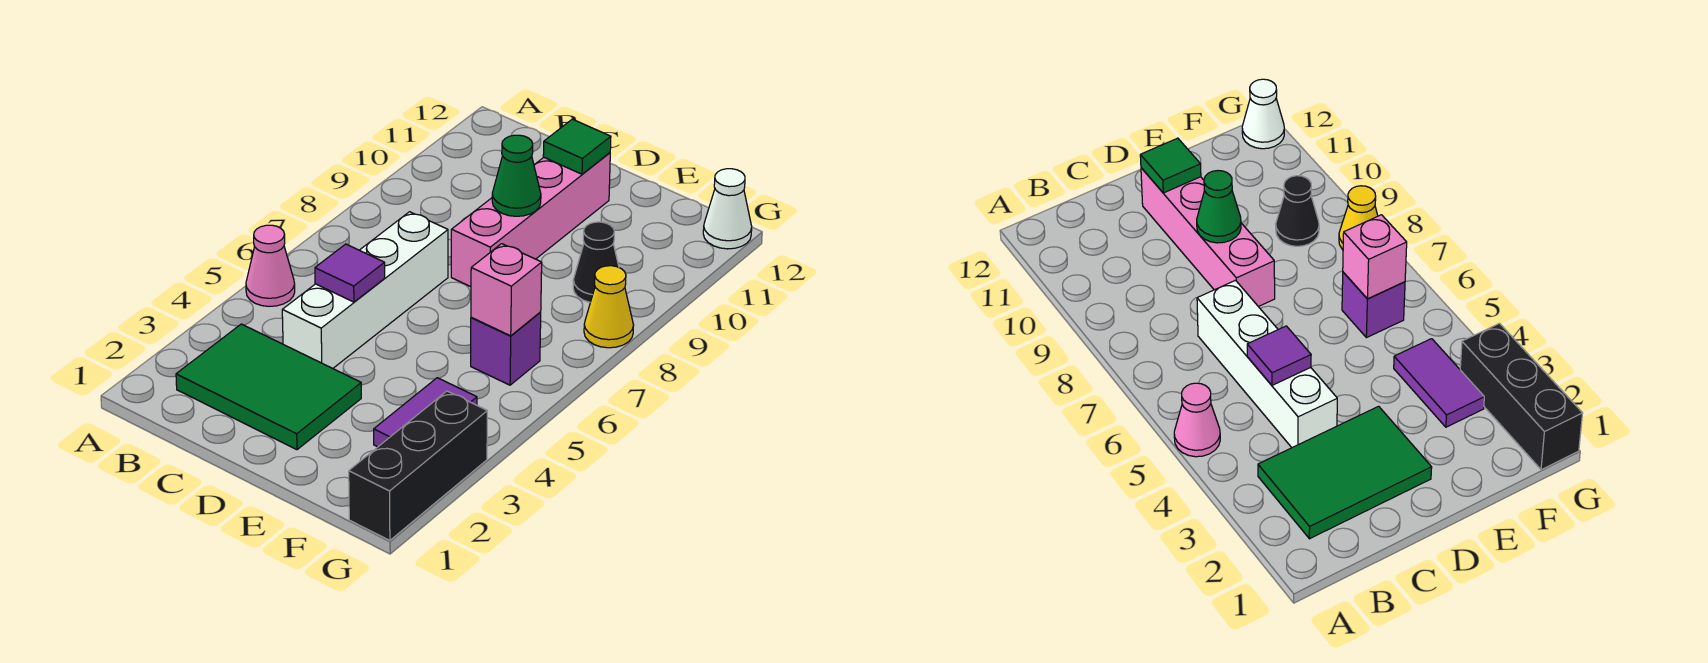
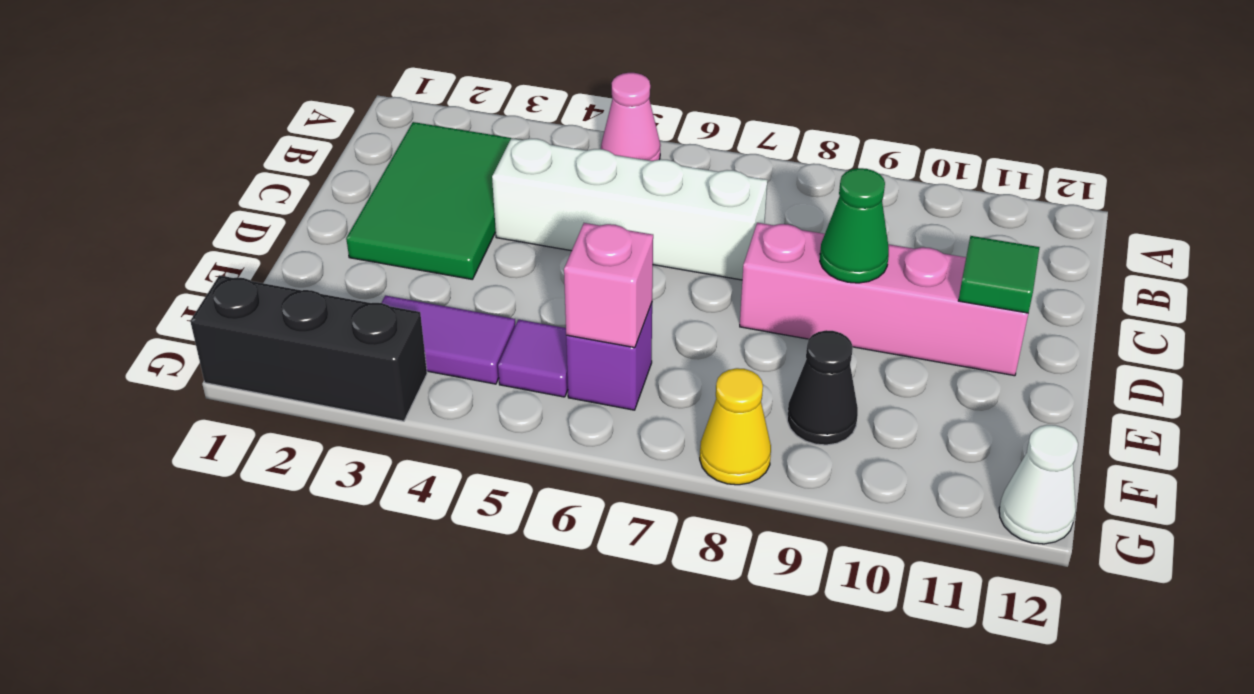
purple 1x1 tile [315,244,385,302] -> purple 1x1 tile moved to [498,320,568,397]

